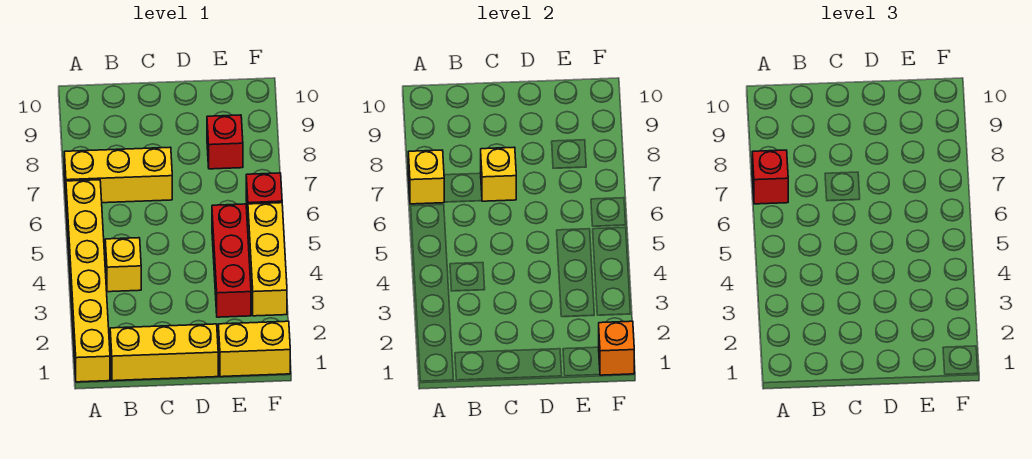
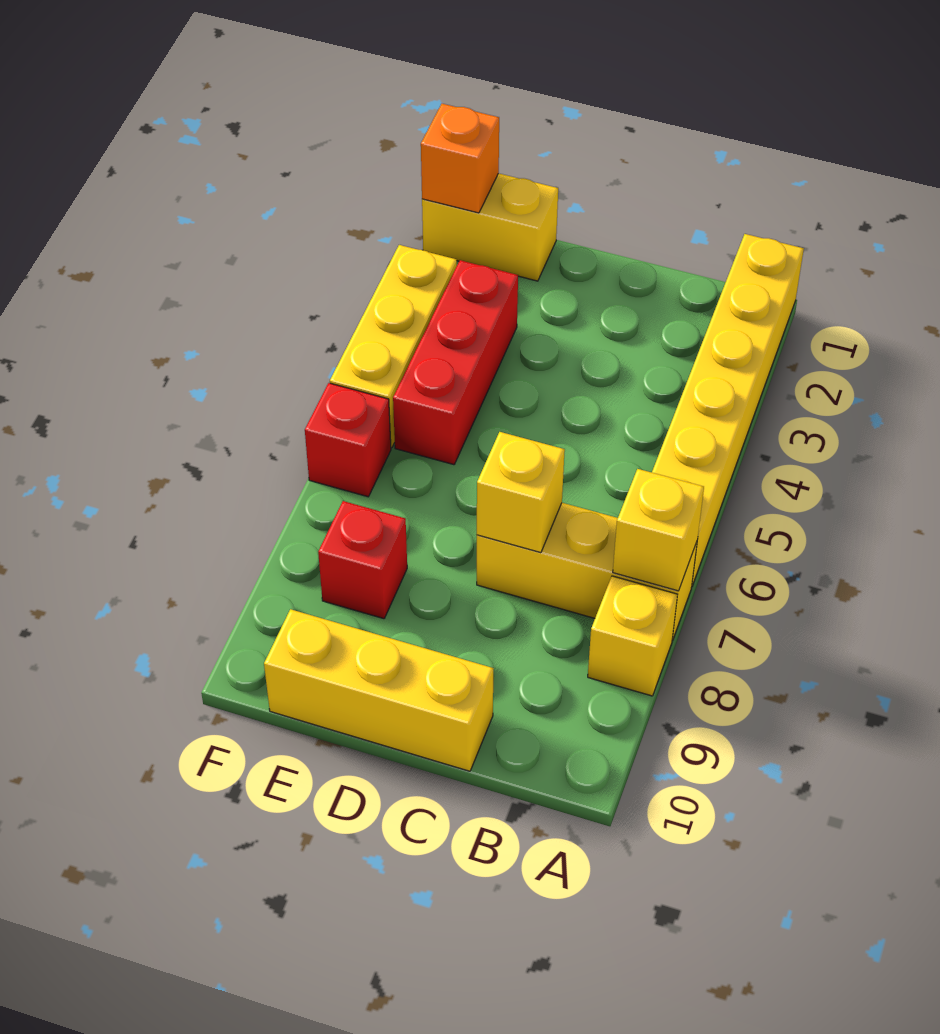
red 1x1 brick [752,150,788,204] -> none
yellow 1x3 brick [110,324,218,381] -> yellow 1x3 brick moved to [264,609,494,771]
yellow 1x1 brick [105,238,141,292] -> yellow 1x1 brick moved to [588,576,678,696]

